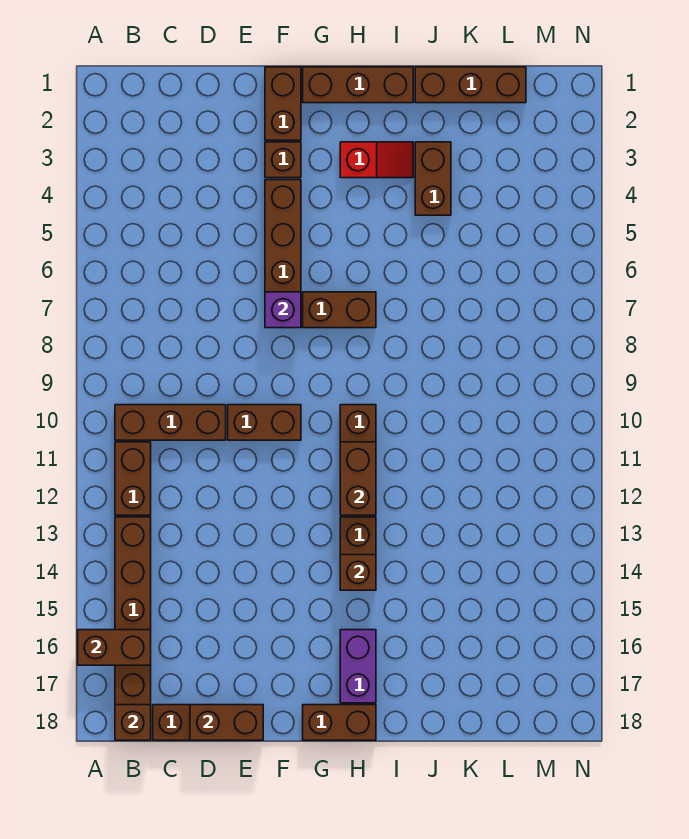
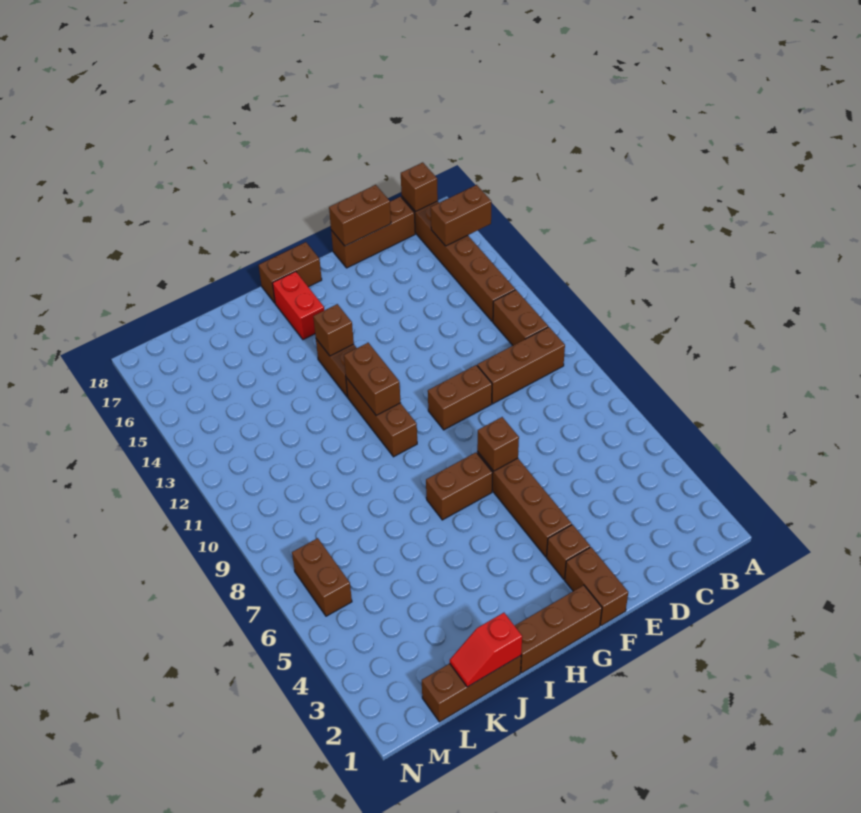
purple 1x1 brick [265,292,301,328] -> brown 1x1 brick [477,417,519,471]
red 1x2 slope [340,142,413,178] -> red 1x2 slope moved to [450,613,522,687]
purple 1x2 brick [340,630,376,703] -> red 1x2 brick [273,271,324,340]
brown 1x2 brick [415,142,451,215] -> brown 1x2 brick moved to [292,538,352,616]

